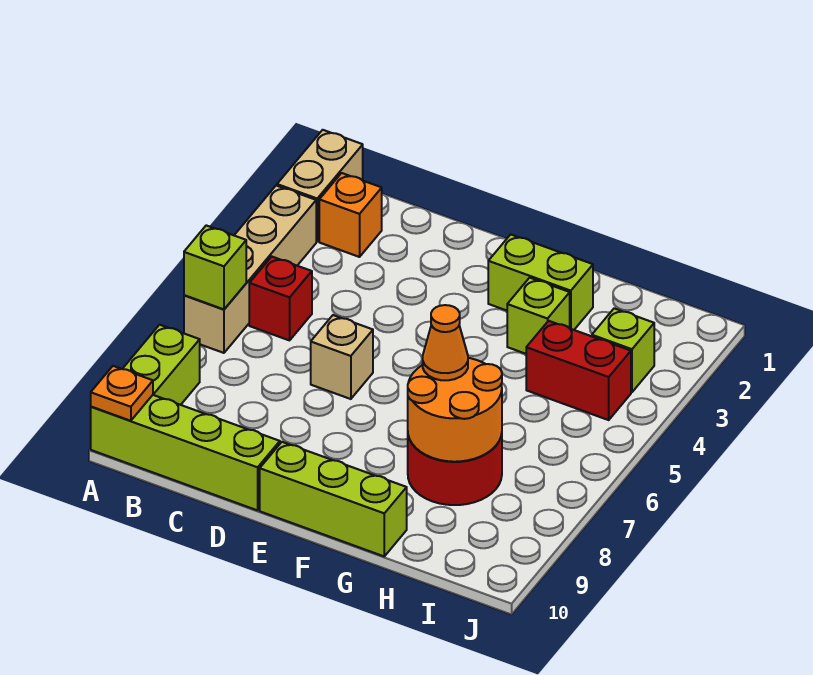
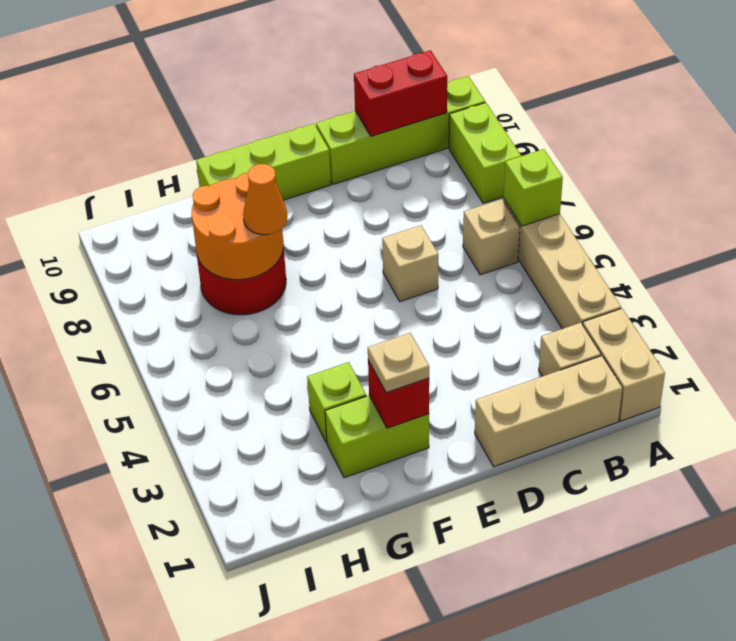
orange 1x1 plate [91,366,153,421] -> none
none -> tan 1x3 brick [475,356,623,467]
orange 1x1 brick [319,173,382,257] -> tan 1x1 brick [539,323,601,376]
red 1x1 brick [249,257,312,340] -> red 1x1 brick moved to [368,360,429,428]
none -> tan 1x1 brick [463,199,520,275]
none -> tan 1x1 plate [368,333,429,393]
red 1x2 brick [526,321,631,420] -> red 1x2 brick moved to [354,50,447,136]
lime 1x1 brick [592,308,654,392] -> none

